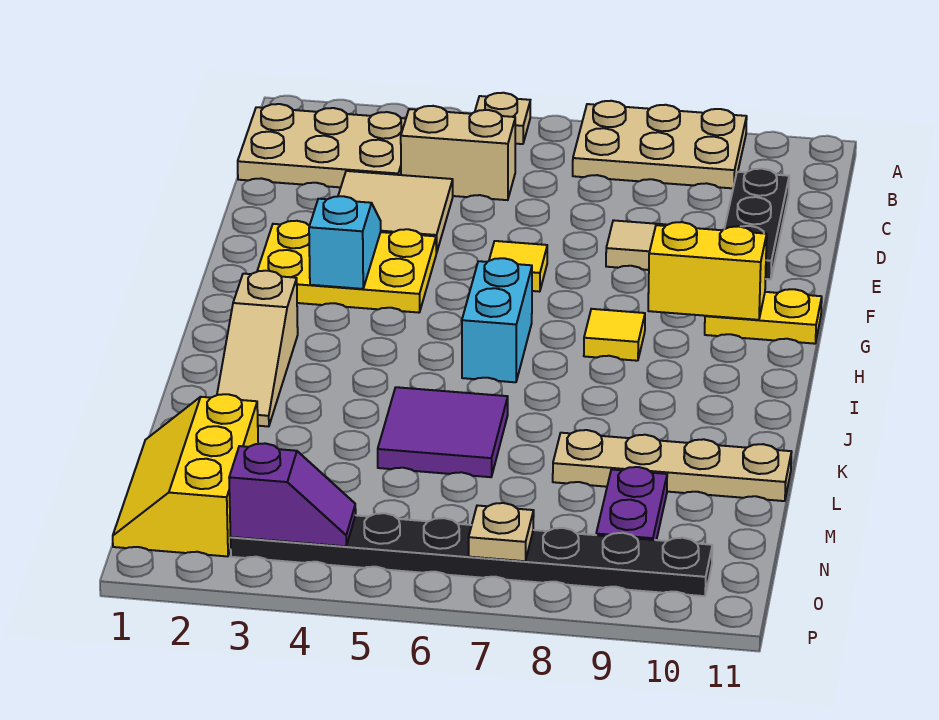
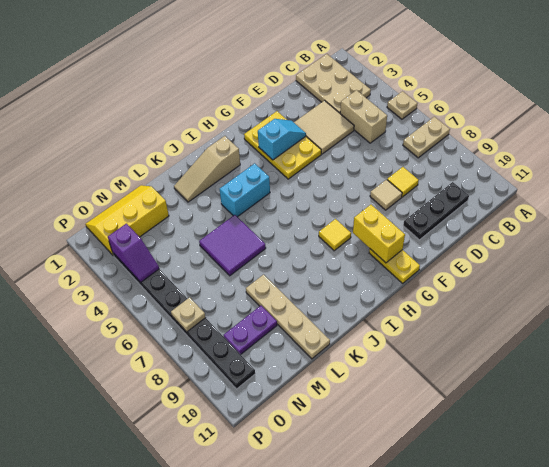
tan 2x3 plate [573,101,747,188] -> tan 1x2 plate [403,117,450,158]
yellow 1x1 tile [489,241,547,292] -> yellow 1x1 tile moved to [387,167,419,197]
cyan 1x2 brick [462,258,532,382] -> cyan 1x2 brick moved to [220,163,270,217]

